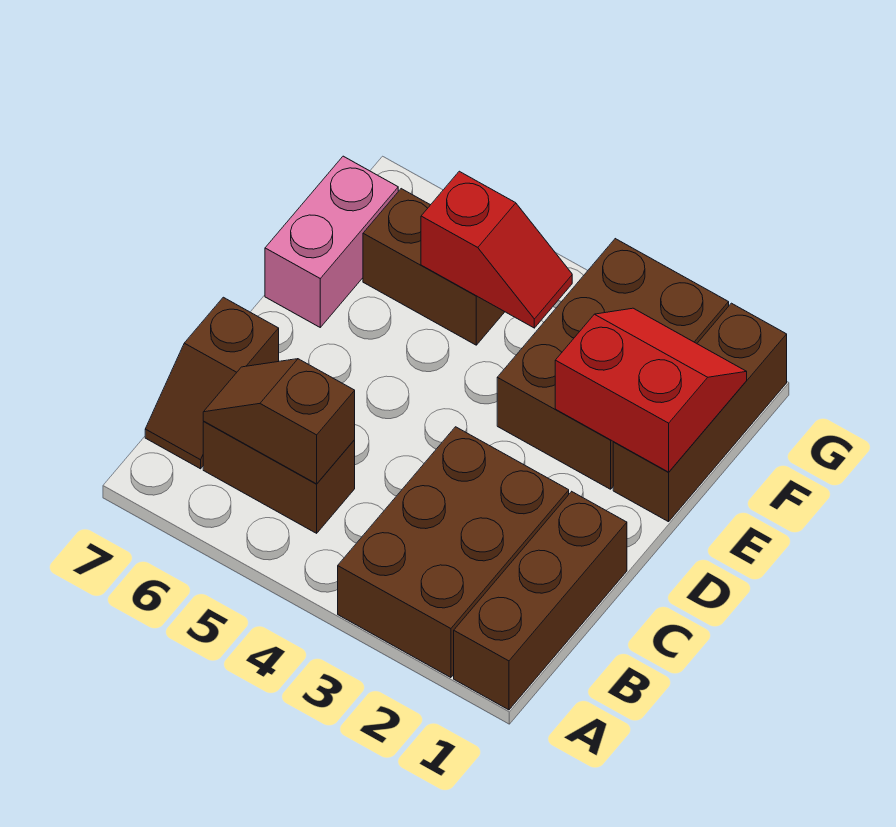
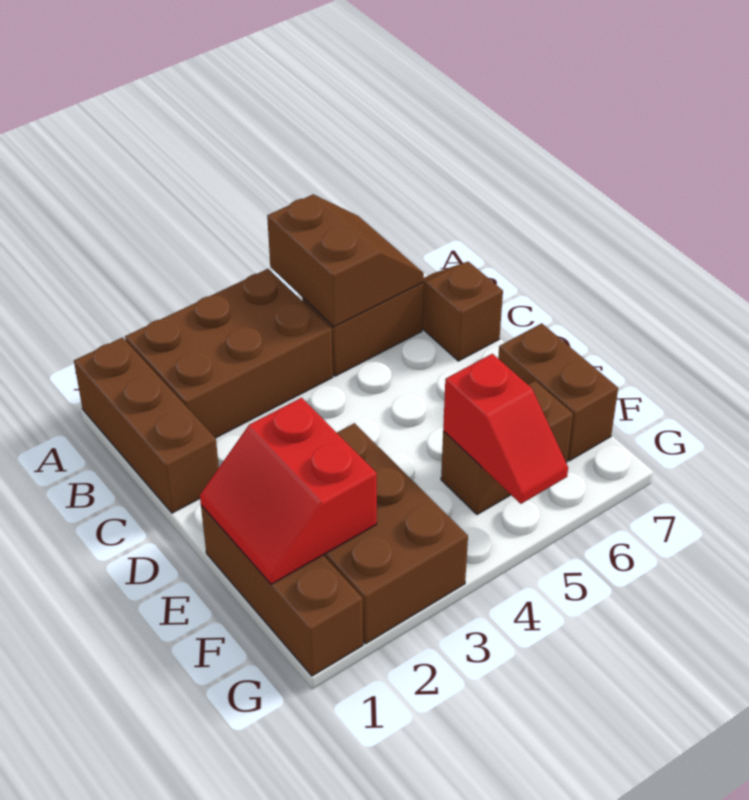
brown 2x3 brick [338,427,569,678] -> brown 2x3 brick turned to [125,269,333,438]
brown 1x2 slope [203,359,355,484] -> brown 2x2 slope [267,194,424,327]
red 2x2 slope [555,308,747,472] -> red 2x2 slope turned to [200,398,377,584]
pink 1x2 brick [265,156,398,327] -> brown 1x2 brick [498,323,618,461]
red 1x2 slope [421,171,572,328] -> red 1x2 slope turned to [443,354,568,504]

